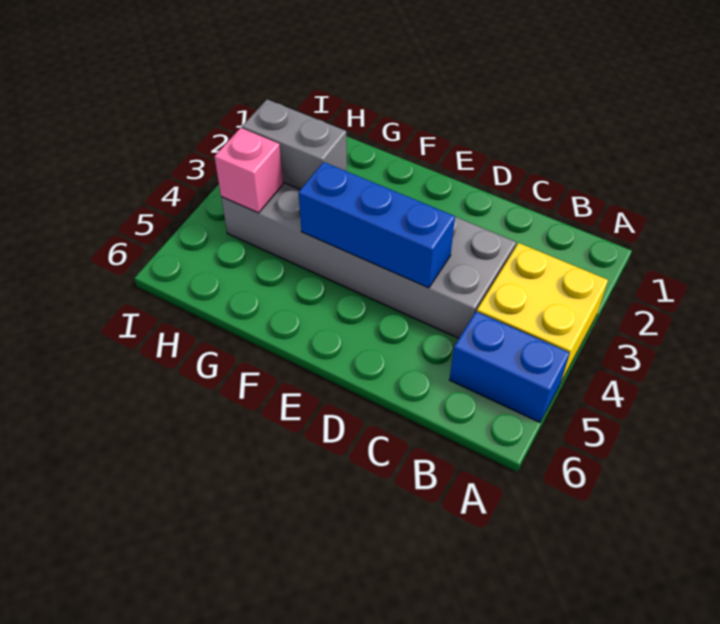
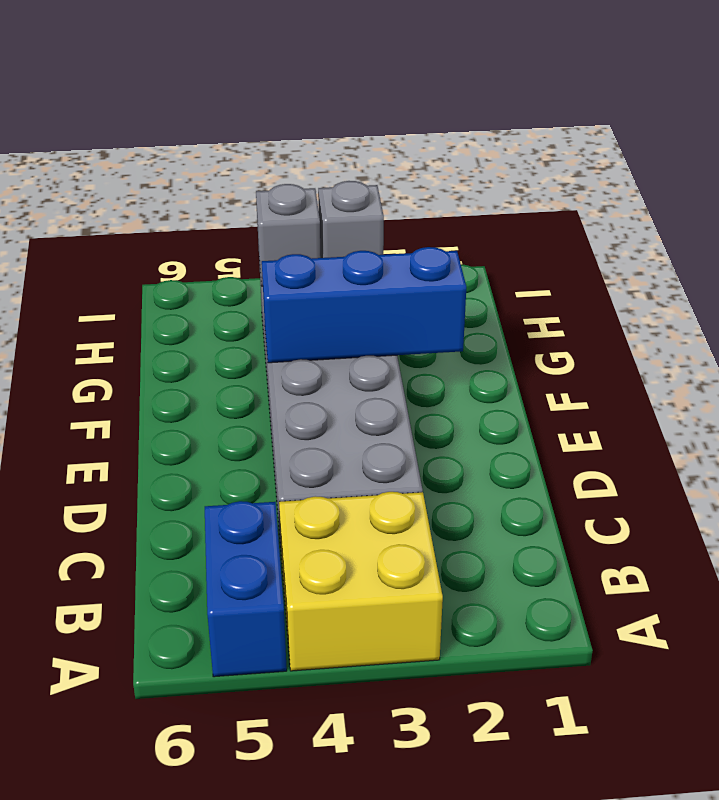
blue 1x3 brick [299,162,455,288] -> blue 1x3 brick turned to [262,247,466,363]
grey 1x2 brick [242,99,347,190] -> grey 1x1 brick [318,181,384,258]
pink 1x1 brick [214,128,283,213] -> grey 1x1 brick [256,184,321,286]

